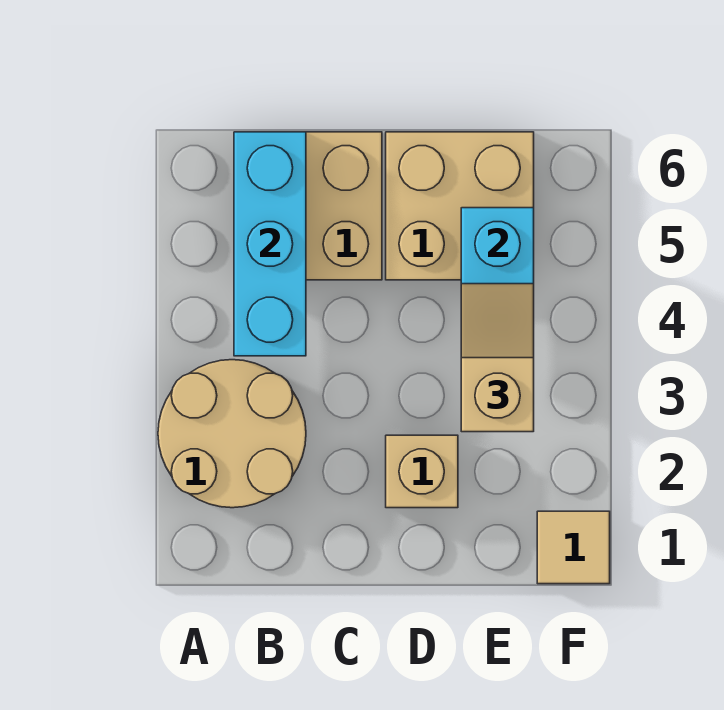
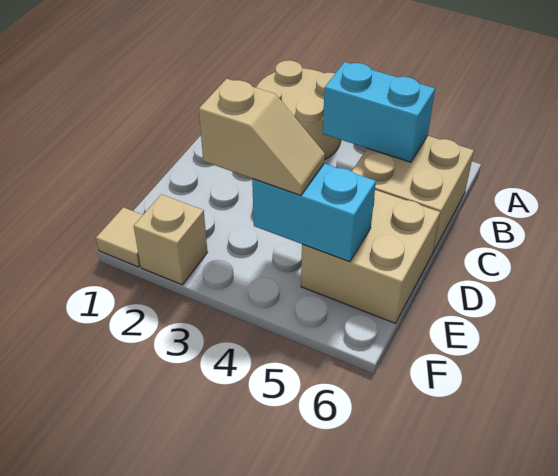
cyan 1x3 brick [234,132,306,356] -> cyan 1x2 brick [323,62,435,162]
tan 1x1 brick [386,435,458,508] -> tan 1x1 brick moved to [134,194,207,285]

